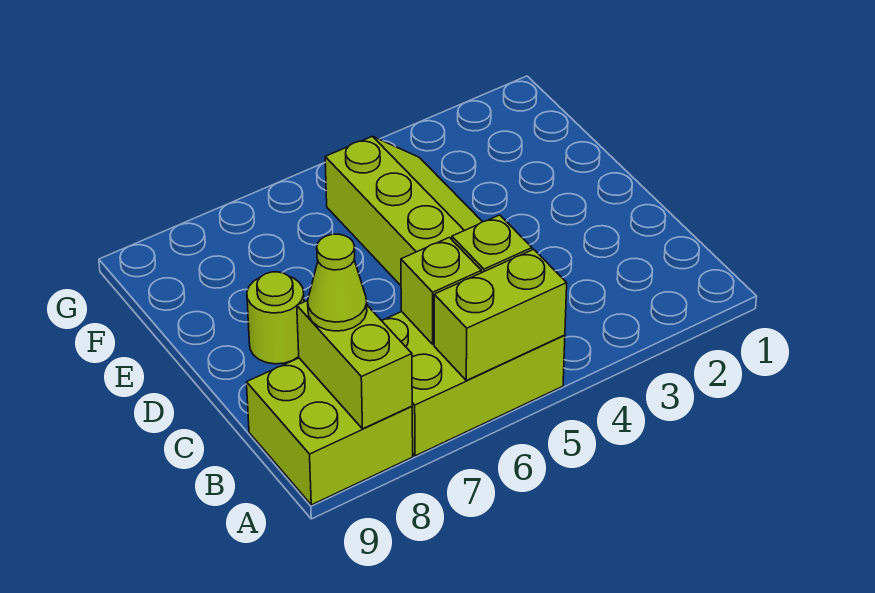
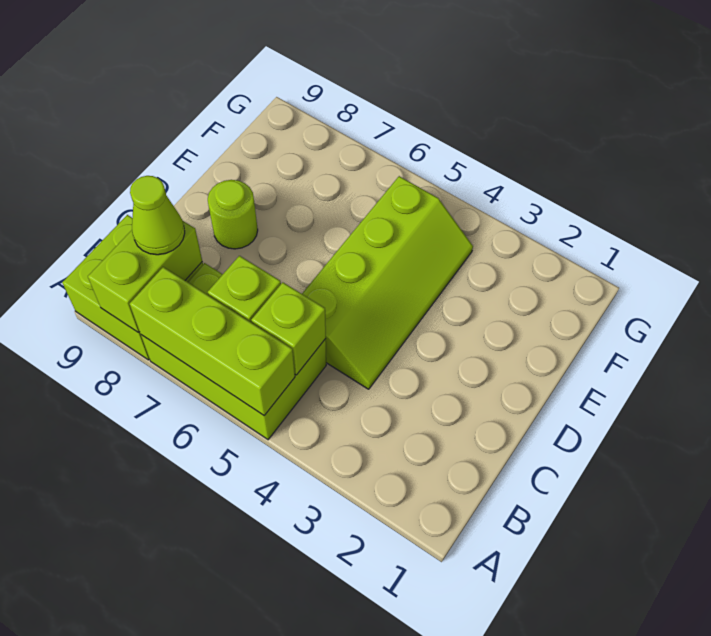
lime 1x2 brick [434,249,567,381] -> lime 1x3 brick [130,267,295,415]

